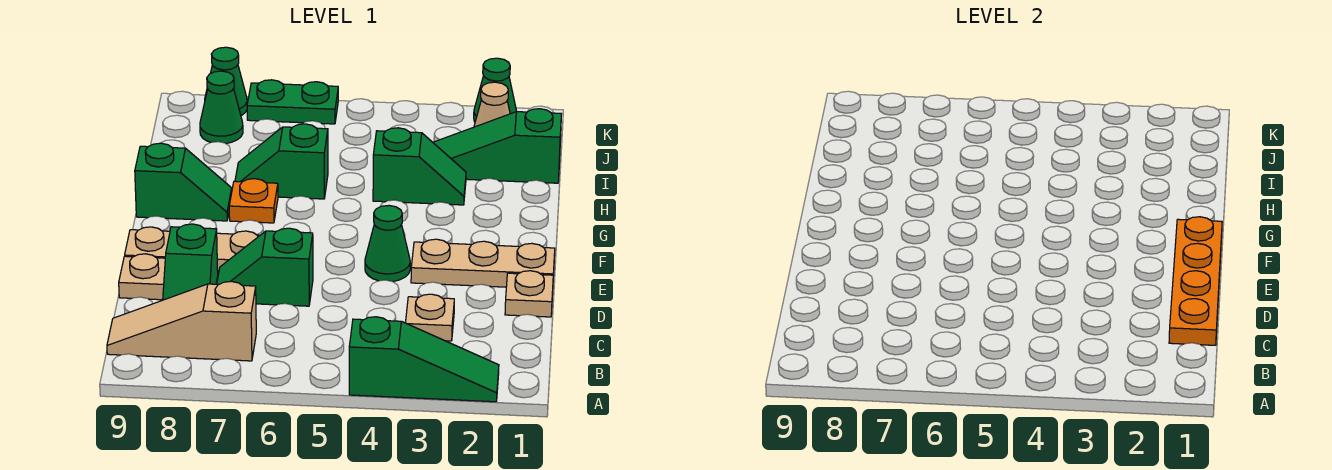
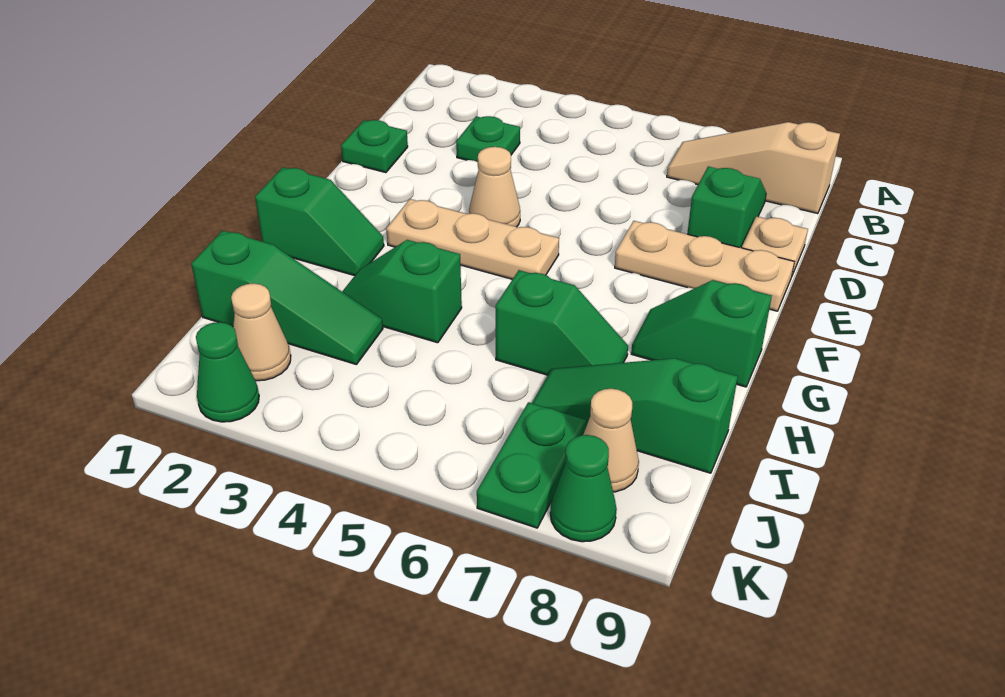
green 1x3 slope [349,317,499,402] -> green 1x3 slope moved to [532,358,738,473]
tan 1x3 slope [107,281,256,361] -> tan 1x3 slope turned to [667,122,840,214]
orange 1x4 plate [1169,217,1222,345] -> none
tan 1x1 plate [406,294,454,341] -> green 1x1 plate [456,116,520,162]
tan 1x1 plate [505,271,553,317] -> green 1x1 plate [341,120,408,173]
green 1x2 slope [217,228,313,306] -> green 1x2 slope moved to [255,167,384,276]
tan 1x3 plate [411,239,555,287] -> tan 1x3 plate moved to [386,199,559,279]
green 1x1 cone [365,206,410,282] -> tan 1x1 cone [469,147,520,227]
orange 1x1 plate [229,179,278,223] -> none
green 1x1 cone [200,71,243,144] -> tan 1x1 cone [583,389,639,492]
green 1x2 plate [247,80,338,124] -> green 1x2 plate turned to [477,402,586,528]

